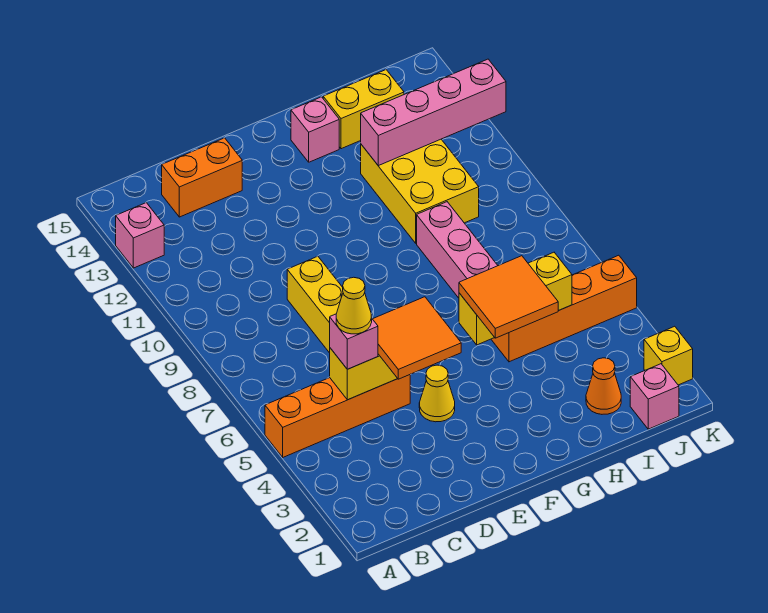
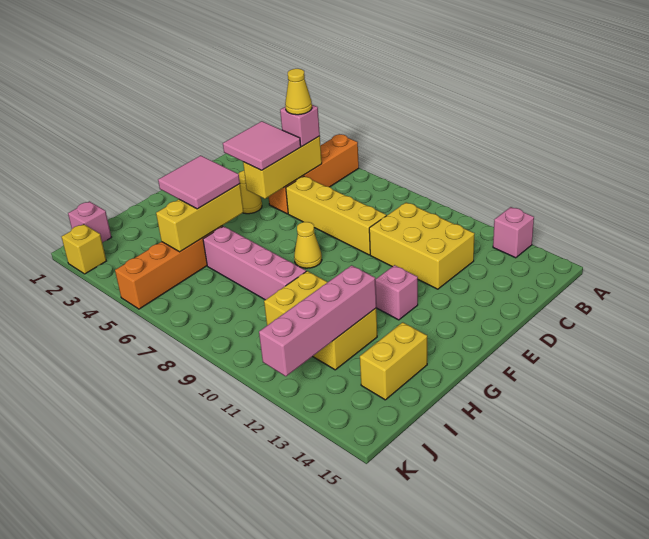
none -> yellow 2x3 brick [369,202,475,289]
orange 1x2 brick [162,138,242,217] -> none
orange 2x2 tile [373,297,461,379] -> pink 2x2 tile [223,121,301,170]
none -> yellow 1x1 cone [294,222,322,268]
orange 2x2 tile [459,256,558,338] -> pink 2x2 tile [158,156,240,209]
pink 1x1 brick [291,97,339,162] -> pink 1x1 brick moved to [375,265,418,320]
orange 1x1 cone [586,358,621,414] -> none

